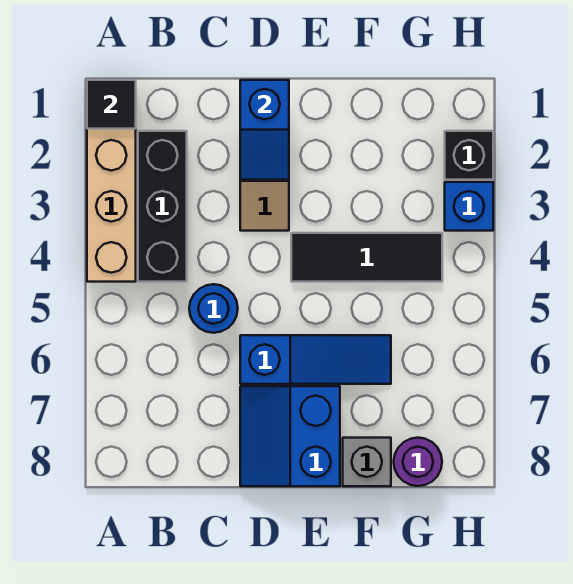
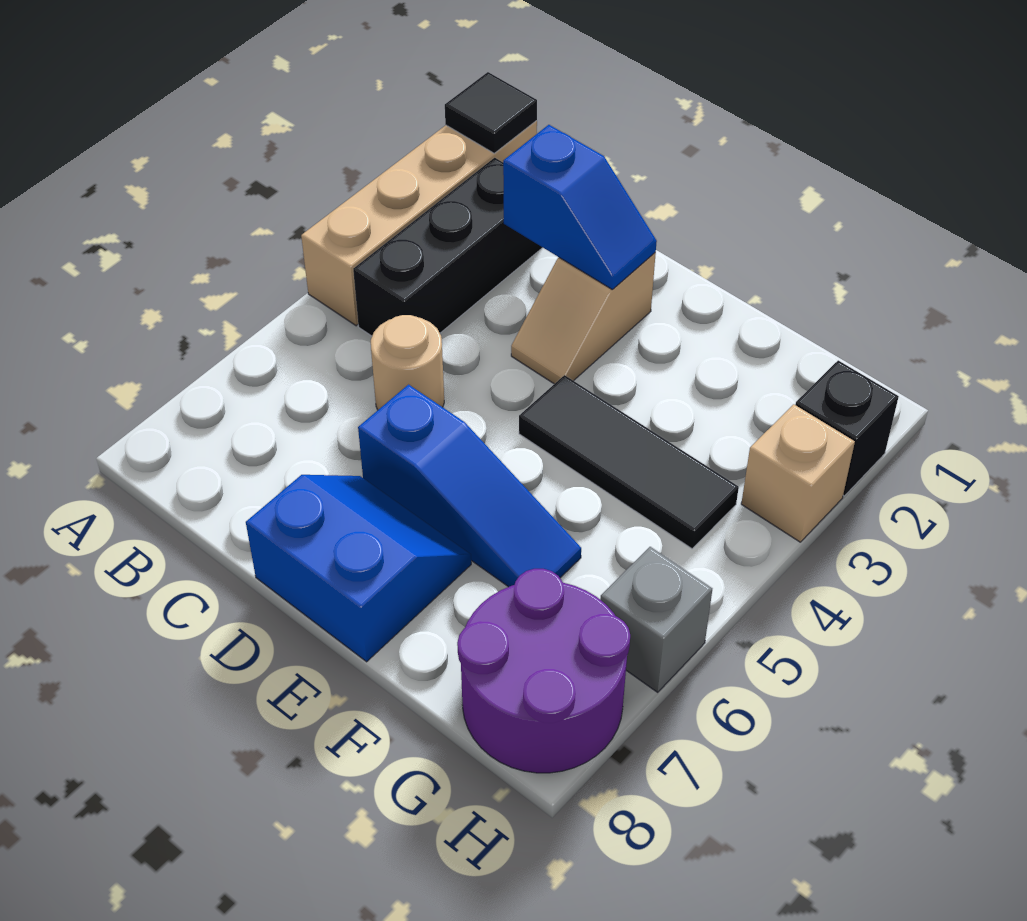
blue 1x1 round brick [189,284,238,333] -> tan 1x1 round brick [371,315,444,410]
blue 1x2 slope [240,80,289,180] -> blue 1x2 slope turned to [503,125,657,289]
blue 2x2 slope [240,386,340,486] -> blue 2x2 slope turned to [246,475,471,662]
grey 1x1 brick [343,438,391,486] -> grey 1x1 brick moved to [600,547,712,692]
purple 1x1 round brick [394,438,442,486] -> purple 2x2 round brick [457,569,630,773]
blue 1x1 brick [445,182,493,231] -> tan 1x1 brick [741,404,855,542]

